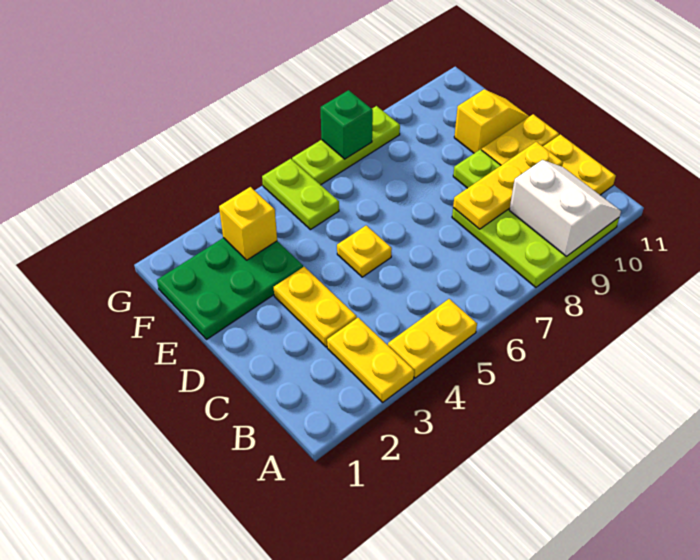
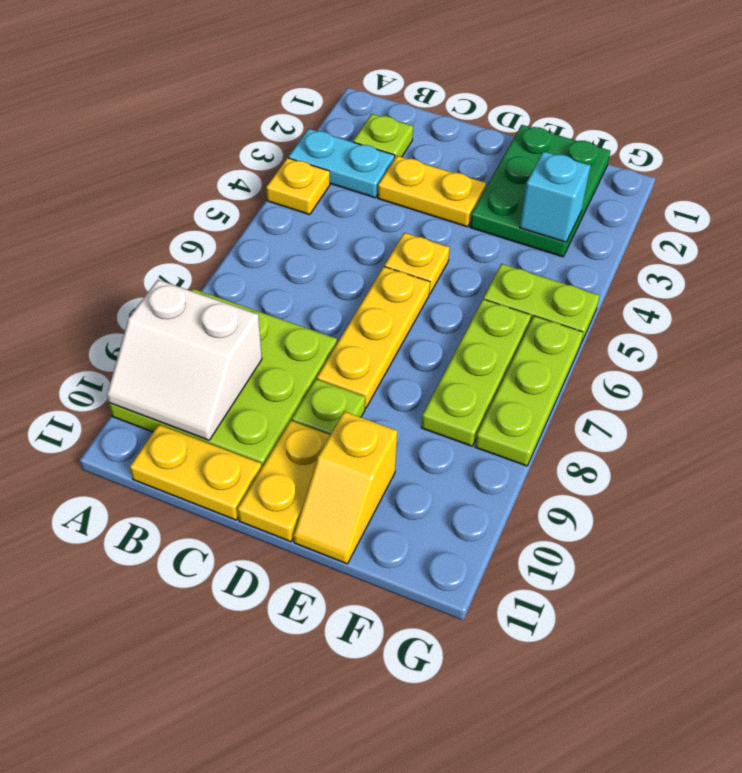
yellow 1x2 plate [327,318,414,402] -> cyan 1x2 plate [288,129,395,198]
yellow 1x2 plate [388,299,477,378] -> yellow 1x1 plate [266,158,330,215]
none -> lime 1x1 plate [353,114,413,159]
yellow 1x3 plate [453,142,563,229] -> yellow 1x3 plate moved to [317,267,430,408]
yellow 1x1 brick [219,187,277,260] -> cyan 1x1 brick [520,151,590,242]
none -> lime 1x3 plate [421,299,531,446]
green 1x1 brick [321,90,373,159] -> none

